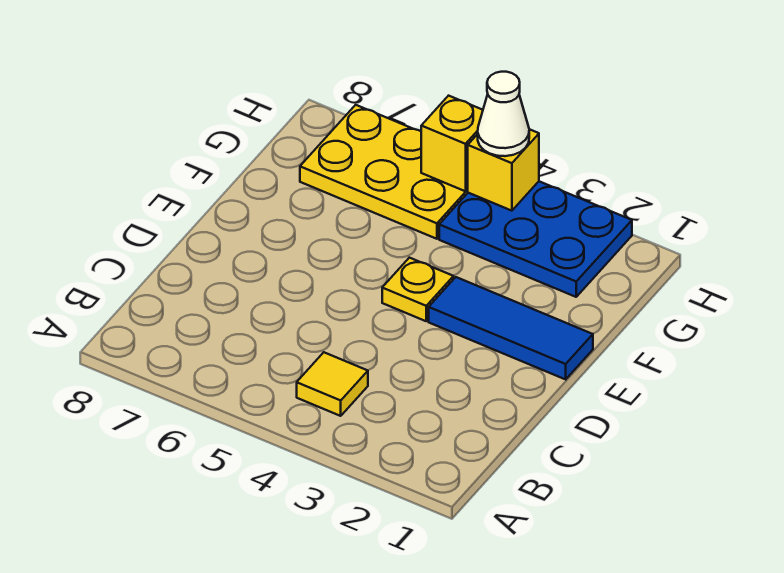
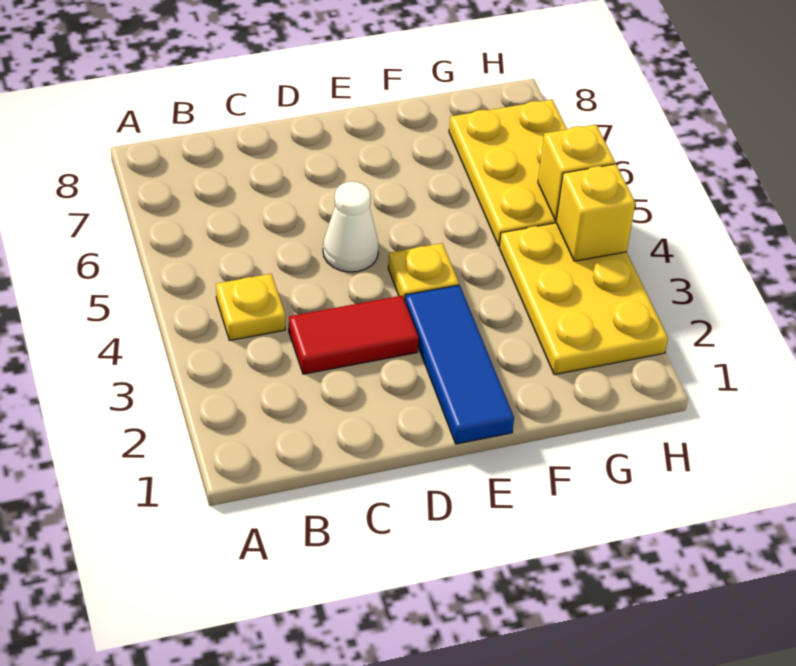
yellow 1x1 tile [297,352,368,416] -> yellow 1x1 plate [216,274,285,340]
none -> red 1x2 tile [289,296,419,374]
blue 2x3 plate [439,181,632,297] -> yellow 2x3 plate [499,223,668,375]
white 1x1 cone [478,72,529,156] -> white 1x1 cone moved to [323,182,379,272]

